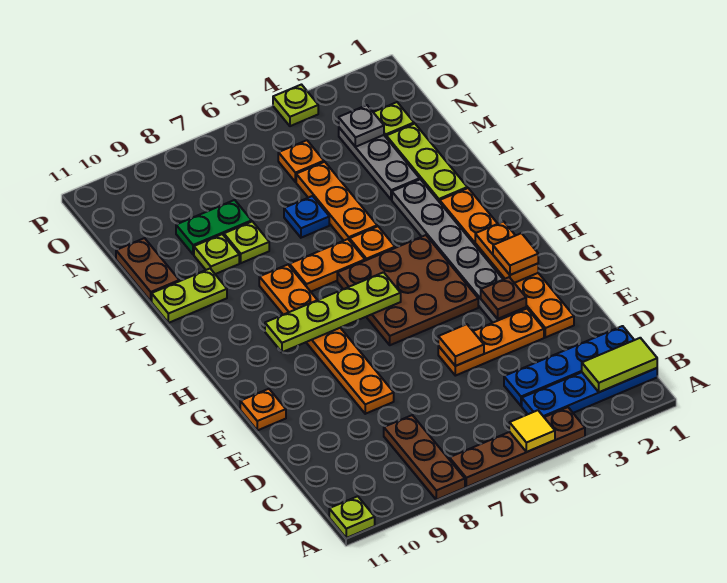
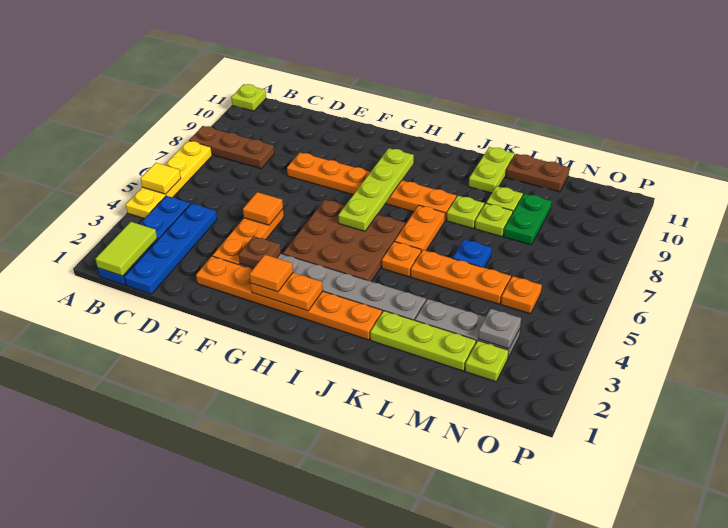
brown 1x4 plate [449,407,585,487] -> yellow 1x4 plate [126,141,212,219]
orange 1x1 plate [240,389,286,430] -> none
lime 1x1 plate [273,85,318,126] -> lime 1x1 plate moved to [447,196,484,229]

